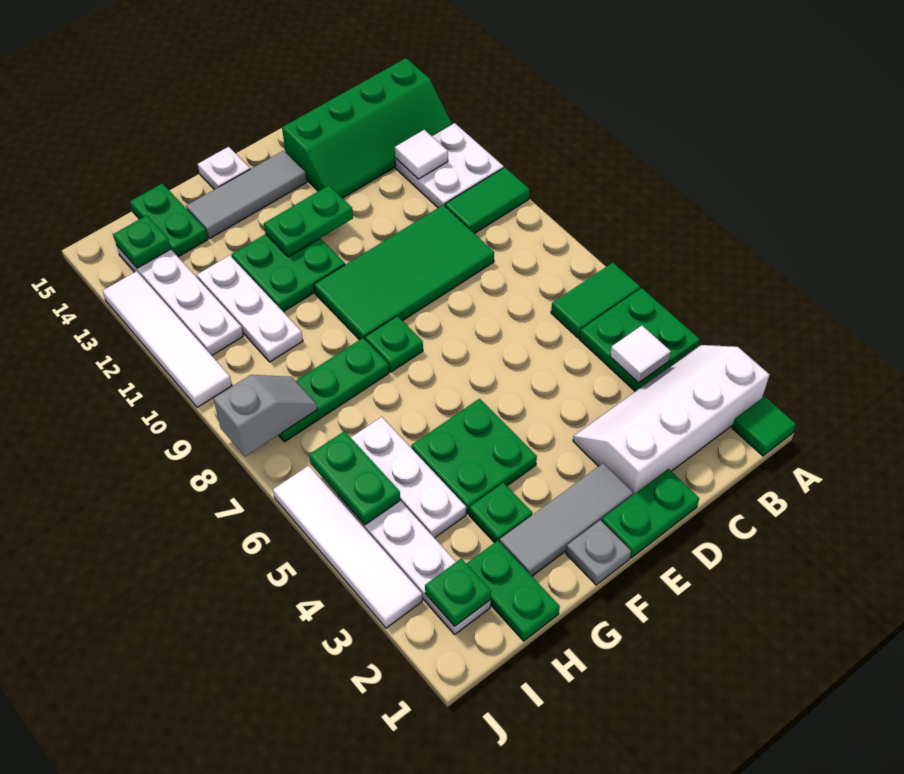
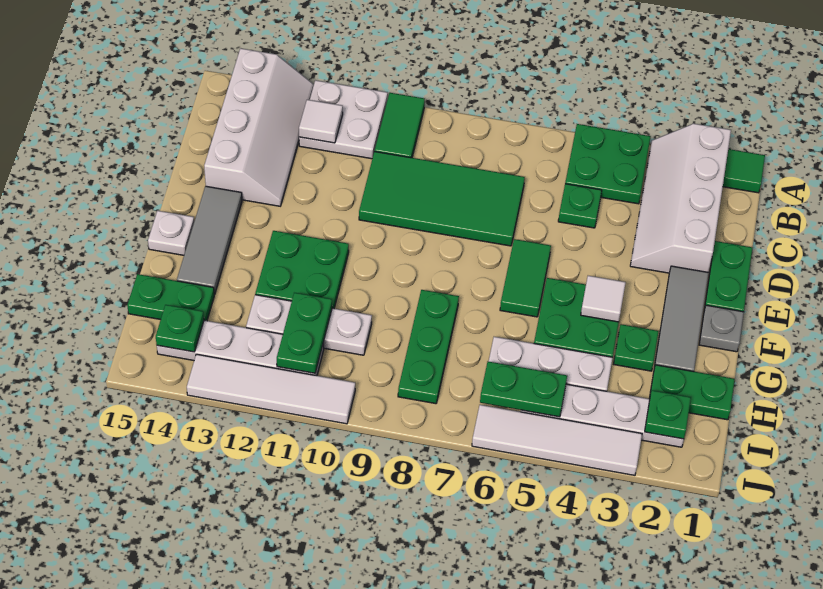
green 1x2 tile [551,263,640,338] -> green 1x2 tile moved to [500,239,551,317]
green 2x4 slope [282,58,452,198] -> white 2x4 slope [204,48,313,206]
white 1x1 tile [610,326,671,383] -> white 1x1 tile moved to [581,276,626,322]
green 2x4 tile [314,205,494,340] -> green 2x4 tile turned to [359,152,525,246]
green 1x2 plate [264,185,353,257] -> green 1x2 plate moved to [277,293,332,373]
green 1x1 plate [365,316,423,372] -> green 1x1 plate moved to [558,184,602,228]
grey 1x2 slope [213,375,317,457] -> none

